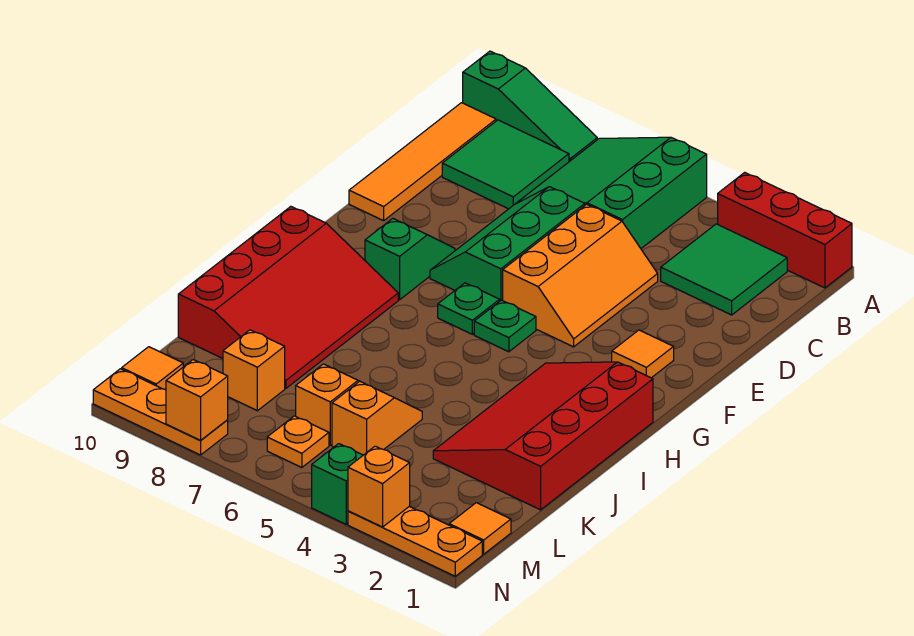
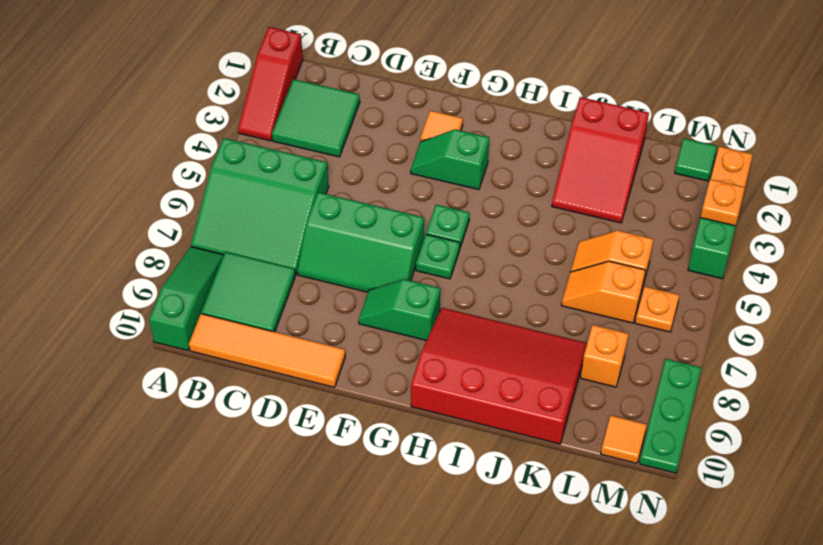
red 1x3 brick [718,172,852,288] -> red 1x3 slope [238,27,303,141]
orange 2x3 slope [503,204,658,347] -> none
none -> green 1x2 slope [411,129,489,190]
red 3x4 slope [433,362,653,510] -> red 2x3 slope [552,97,649,223]
orange 1x1 tile [449,503,511,554] -> green 1x1 tile [675,138,717,181]
orange 1x3 plate [93,369,228,455] -> green 1x3 plate [639,359,701,473]
orange 1x1 brick [166,360,228,440] -> none

